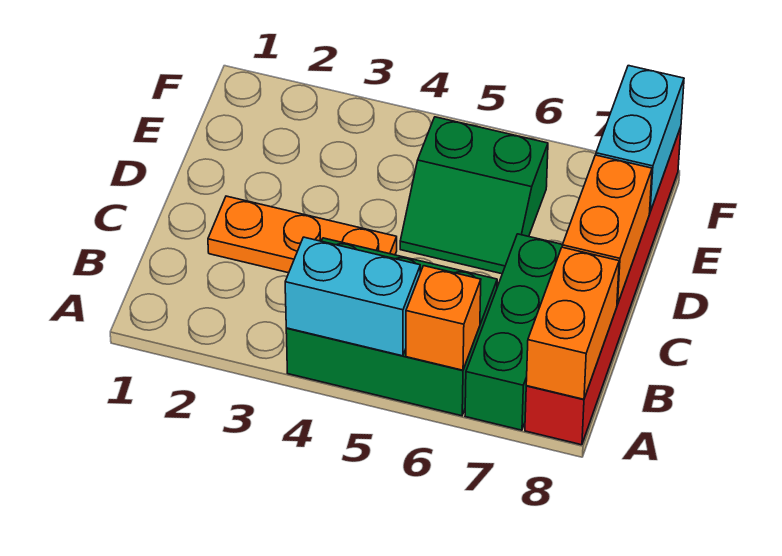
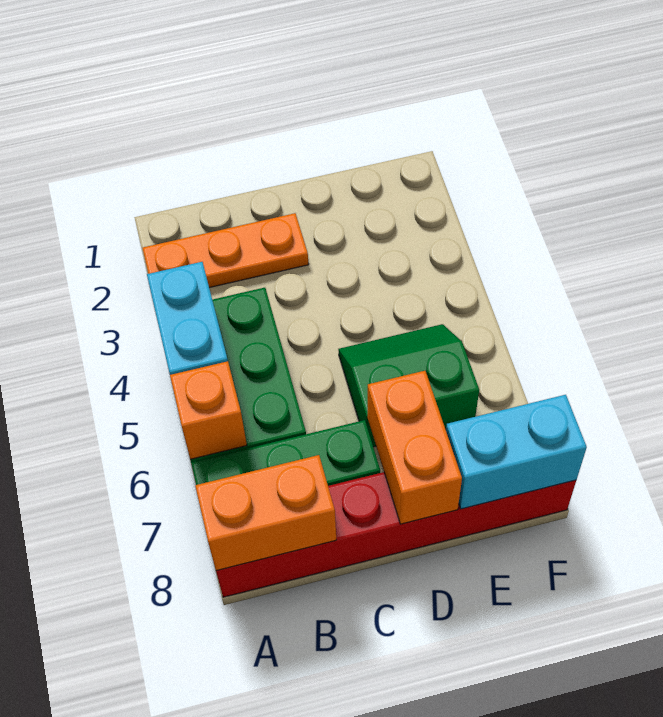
orange 1x3 plate [208,196,397,273] -> orange 1x3 plate turned to [143,213,309,288]
orange 1x2 brick [562,155,652,305] -> orange 1x2 brick turned to [368,371,462,524]
green 2x2 slope [400,117,548,274] -> green 2x2 slope turned to [338,324,479,447]

